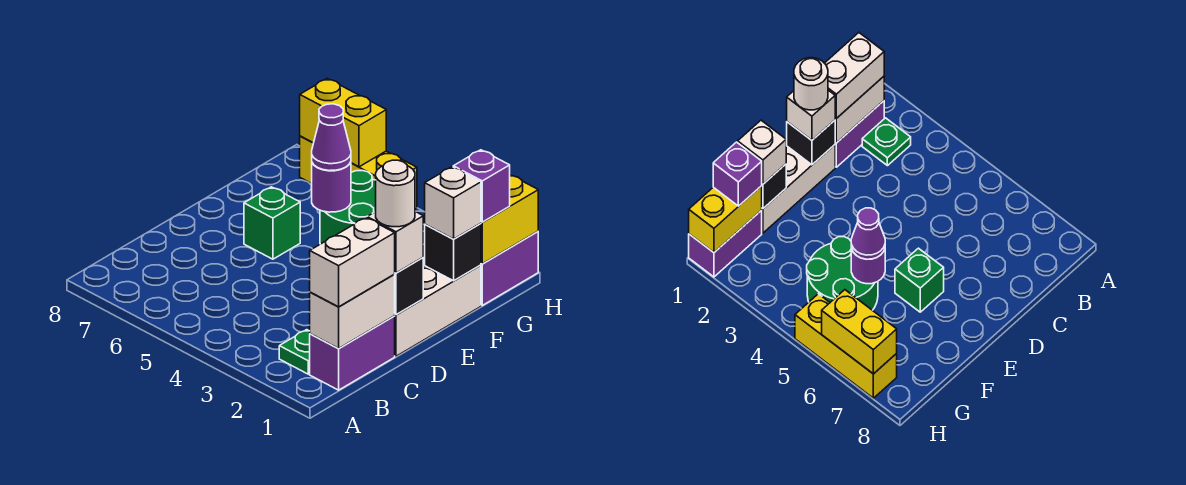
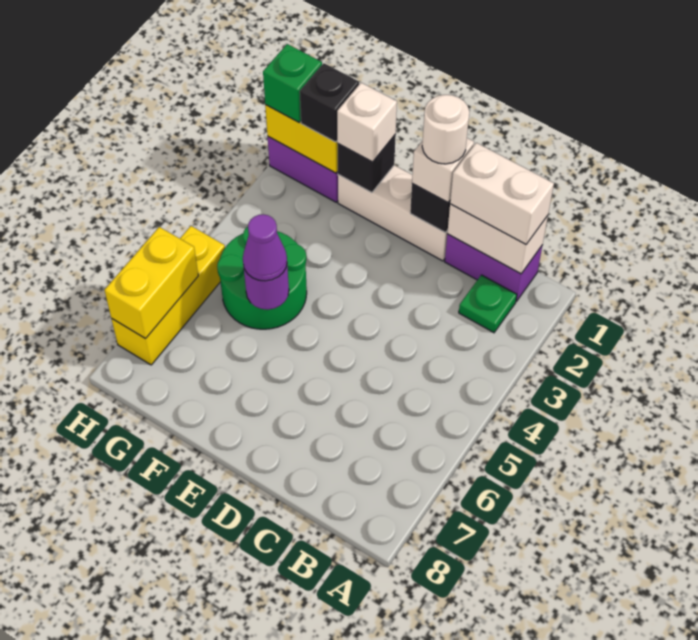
green 1x1 brick [244,187,300,259] -> green 1x1 brick moved to [263,44,322,122]
purple 1x1 brick [453,150,510,222] -> black 1x1 brick [300,63,359,142]

